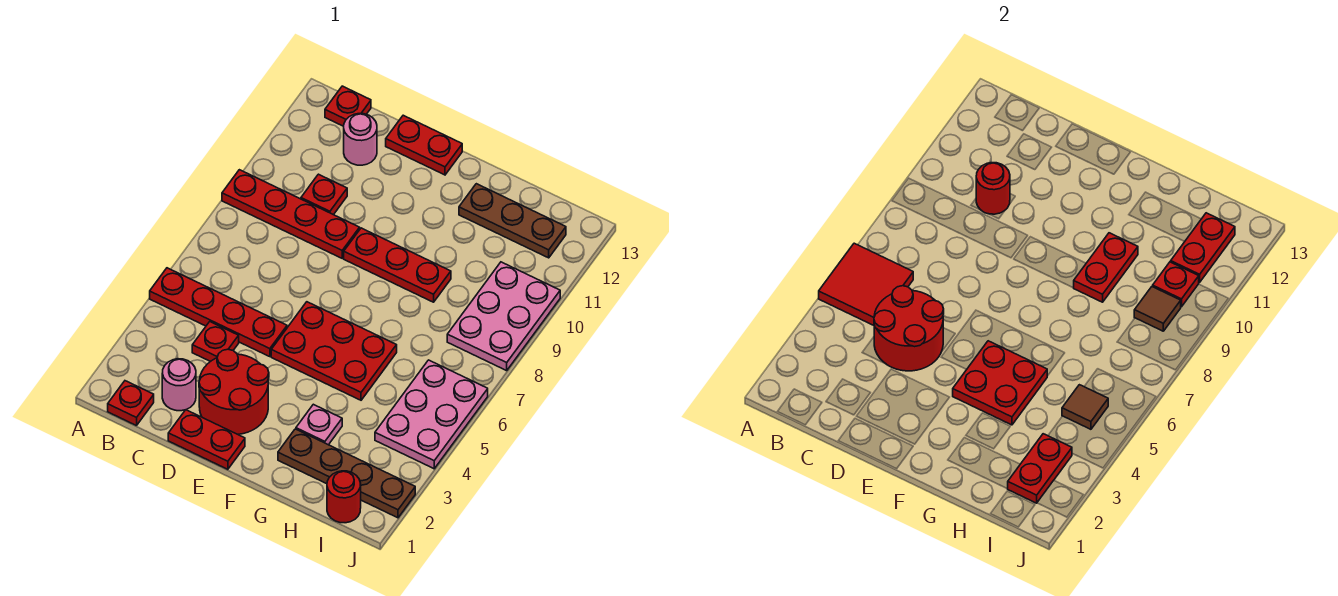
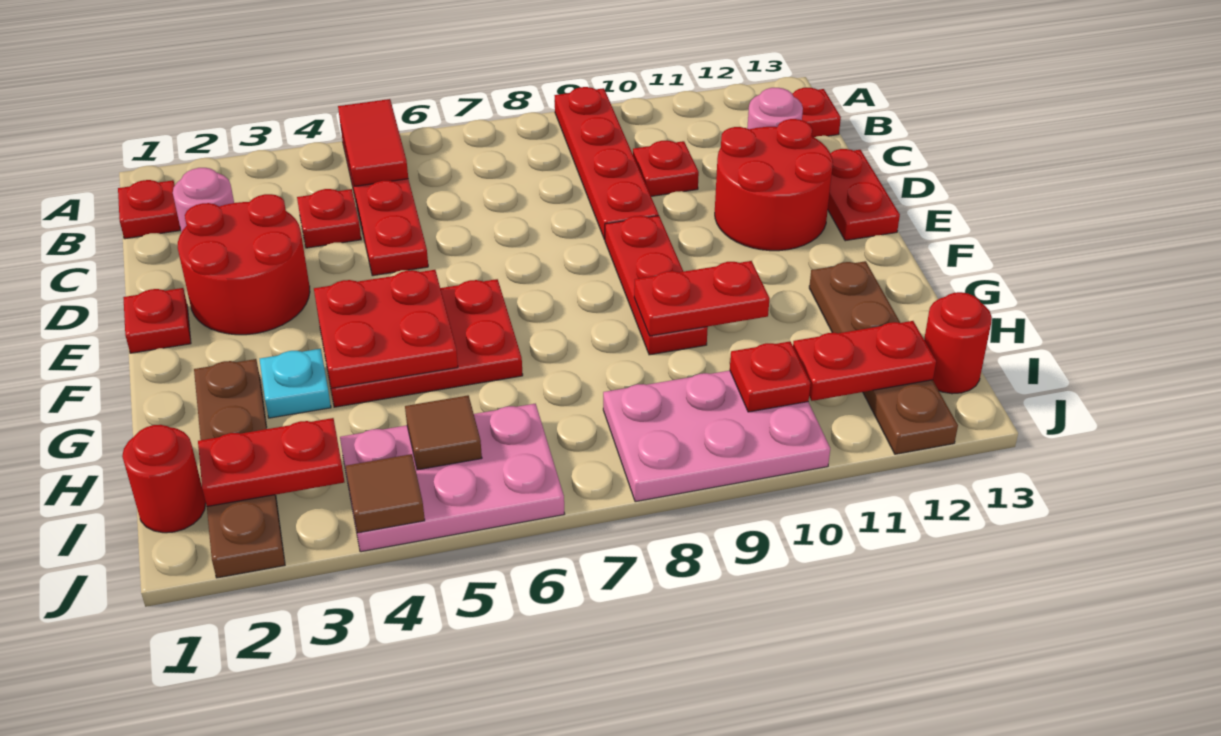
red 2x2 tile [819,243,913,325] -> red 1x2 tile [338,99,408,186]
red 2x2 round brick [874,286,944,371] -> red 2x2 round brick moved to [715,119,833,251]
red 1x1 round brick [976,163,1010,214] -> red 1x1 round brick moved to [924,292,992,394]
red 1x2 plate [168,410,245,469] -> red 1x1 plate [123,288,191,353]
red 2x3 plate [271,302,397,400] -> red 2x3 plate turned to [319,279,523,407]
pink 1x1 plate [296,404,342,445] -> cyan 1x1 plate [260,349,331,418]
brown 1x3 plate [459,184,566,258] -> brown 1x4 plate [809,261,958,454]
brown 1x1 tile [1134,287,1181,331] -> brown 1x1 tile moved to [346,454,425,533]

